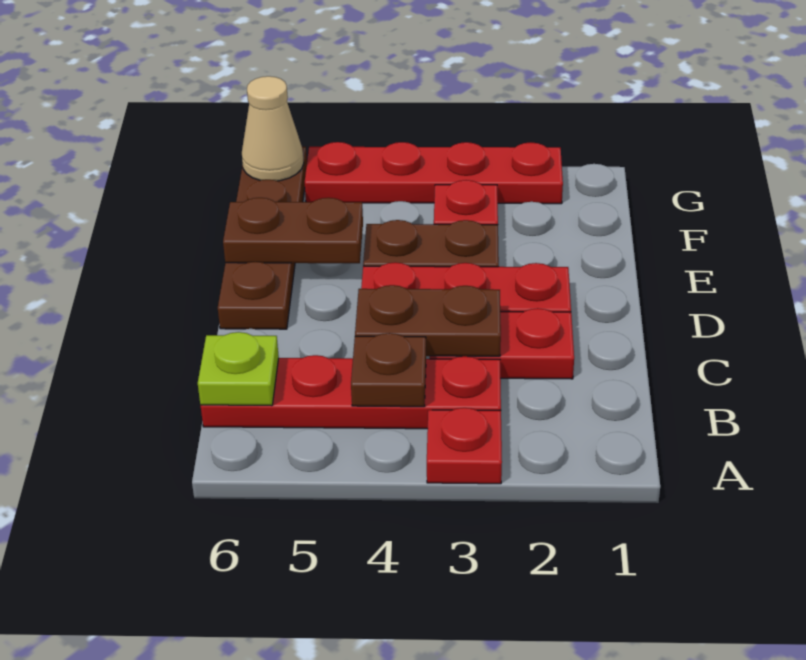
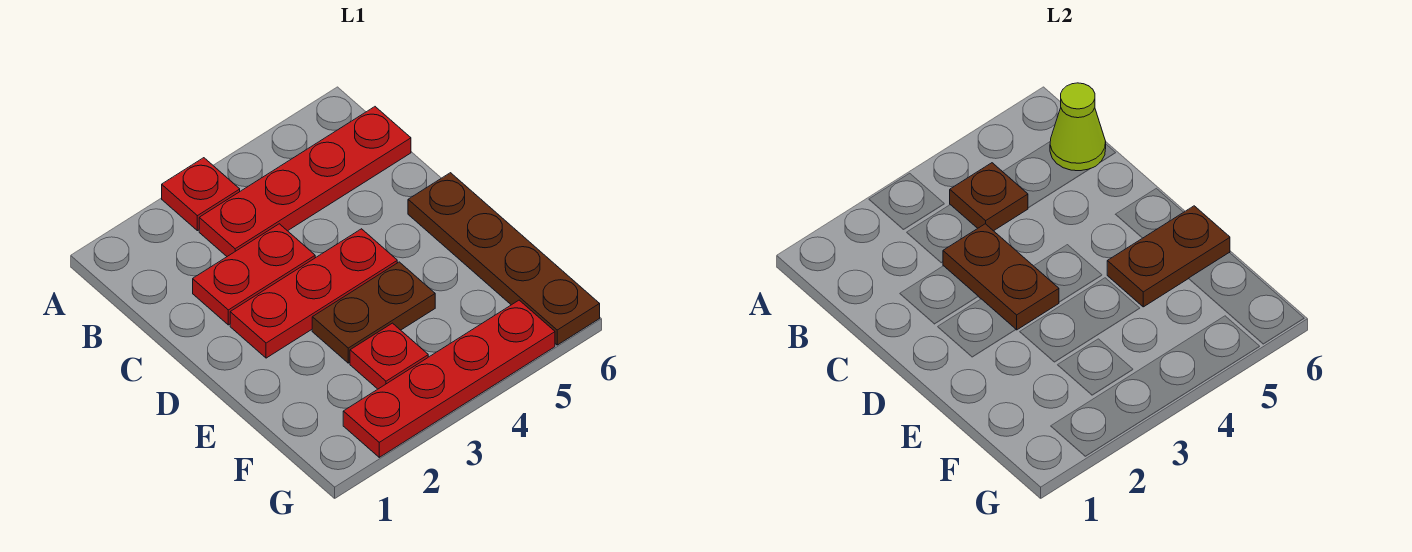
lime 1x1 plate [198,332,279,406] -> lime 1x1 cone [1050,83,1106,171]
brown 1x2 plate [355,285,501,356] -> brown 1x2 plate turned to [943,224,1059,330]
tan 1x1 cone [242,76,304,181] -> none

